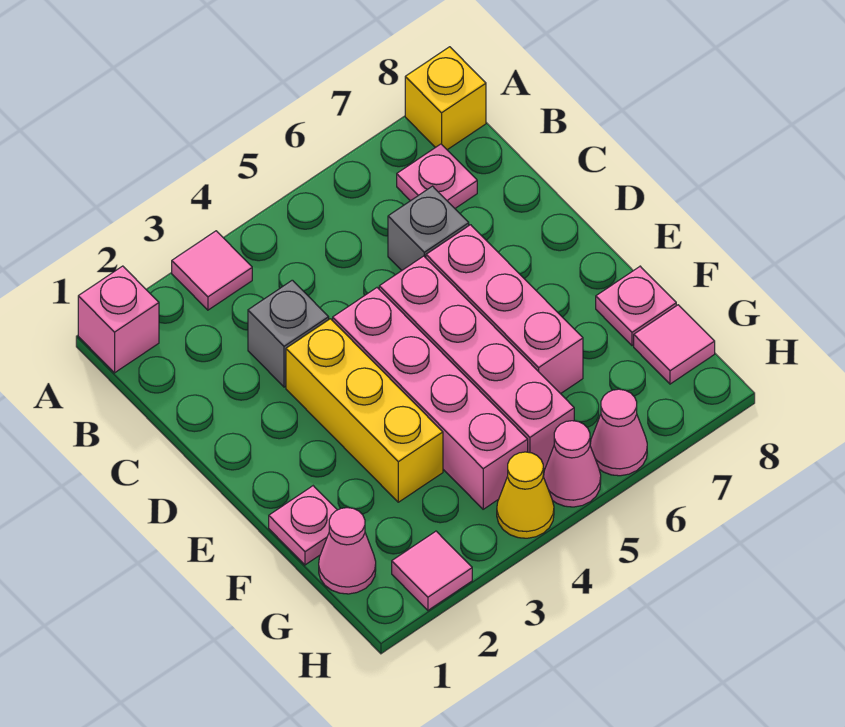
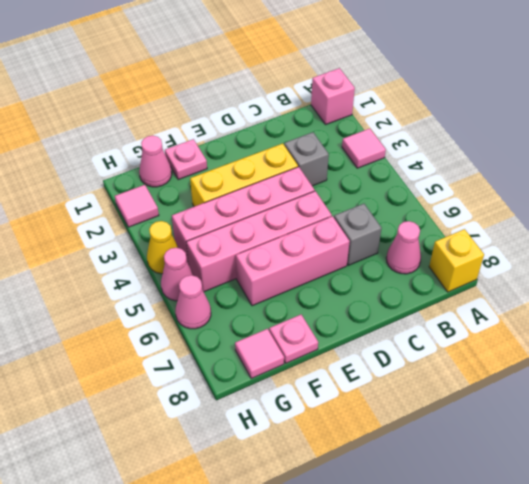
pink 1x1 plate [397,144,477,208] -> pink 1x1 cone [386,221,421,274]

